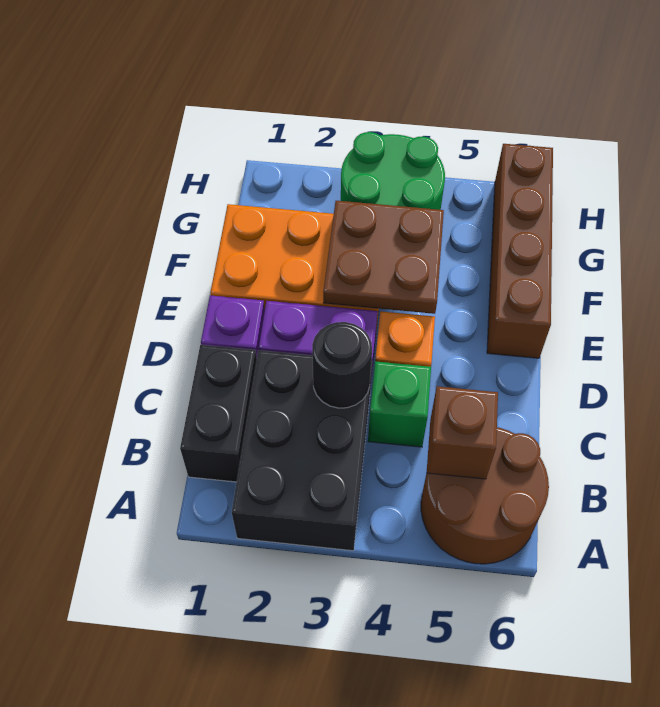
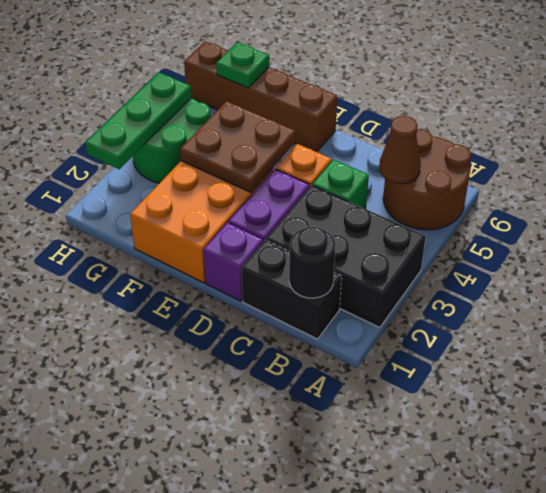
brown 1x1 brick [427,386,498,479] -> brown 1x1 cone [379,116,421,184]
black 1x1 round brick [312,322,372,408] -> black 1x1 round brick moved to [289,227,336,298]
none -> green 1x1 plate [216,42,269,88]
none -> green 1x3 plate [85,72,191,169]

